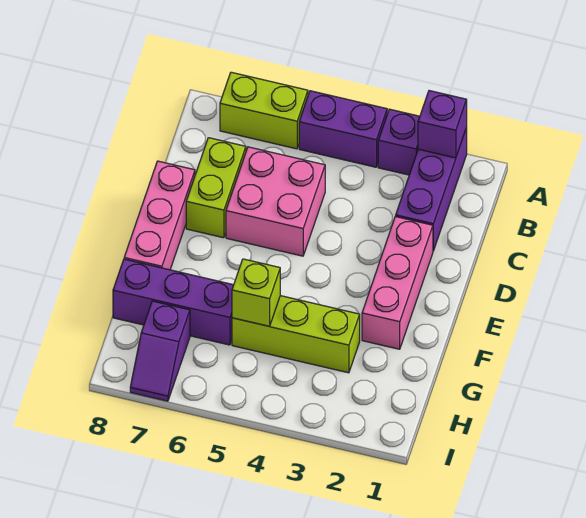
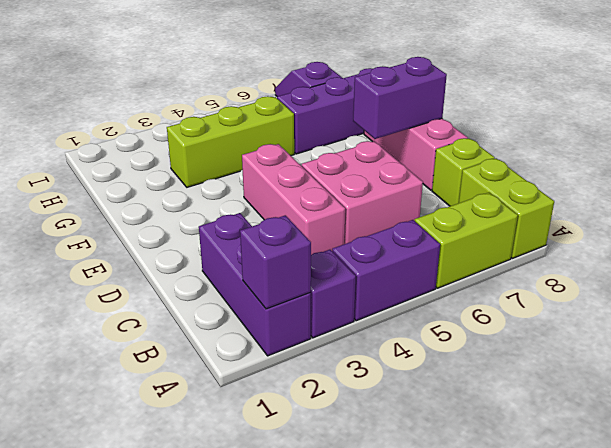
lime 1x2 brick [186,138,246,238] -> lime 1x2 brick moved to [459,158,554,258]
pink 1x3 brick [362,216,433,349] -> pink 1x3 brick moved to [242,144,345,255]
none -> purple 1x2 brick [353,57,447,139]
lime 1x1 brick [232,259,280,326] -> lime 1x1 brick moved to [432,138,495,206]

